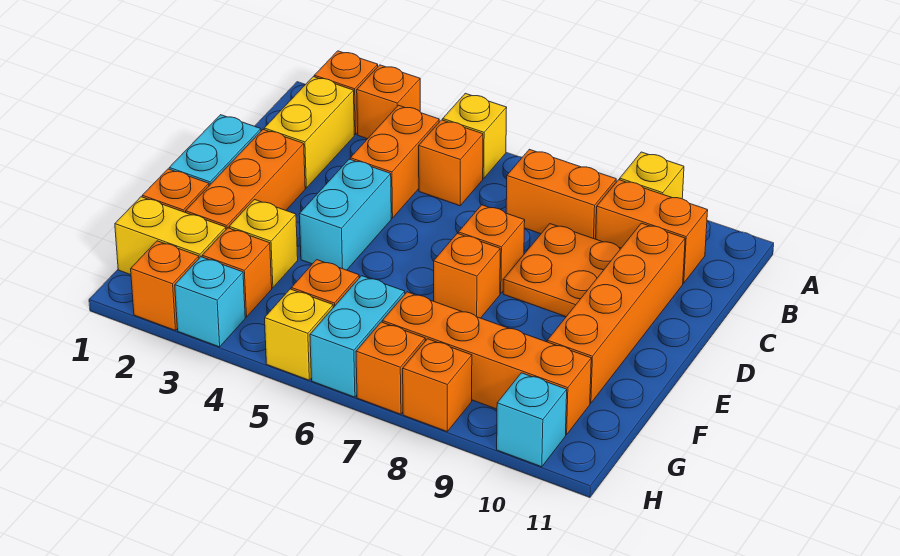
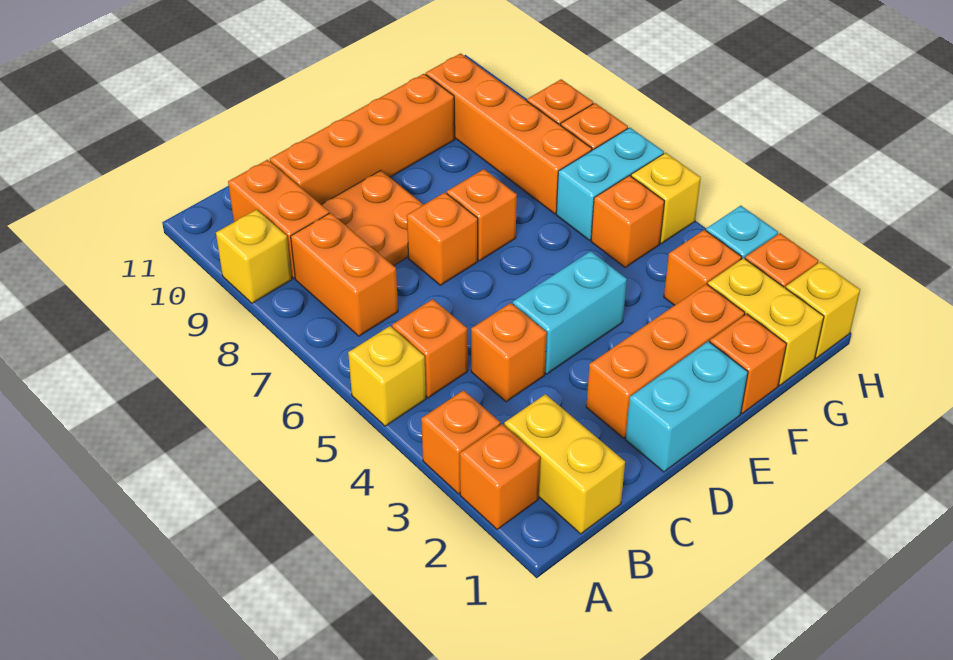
yellow 1x2 brick [264,77,354,188] -> yellow 1x2 brick turned to [504,394,625,534]
orange 1x2 brick [350,105,439,218] -> orange 1x1 brick [471,303,547,402]
yellow 1x1 brick [229,200,298,288] -> yellow 1x1 brick moved to [786,262,860,358]
cyan 1x1 brick [497,373,567,467] -> none

